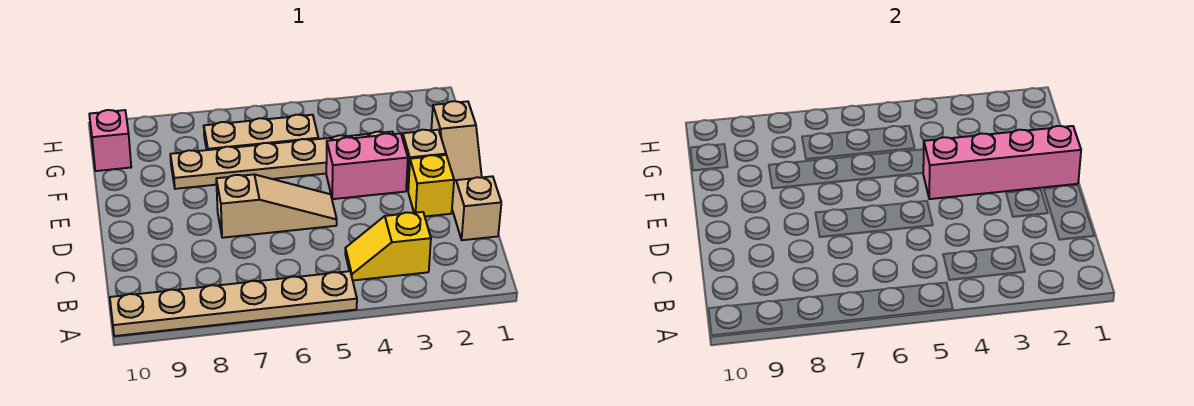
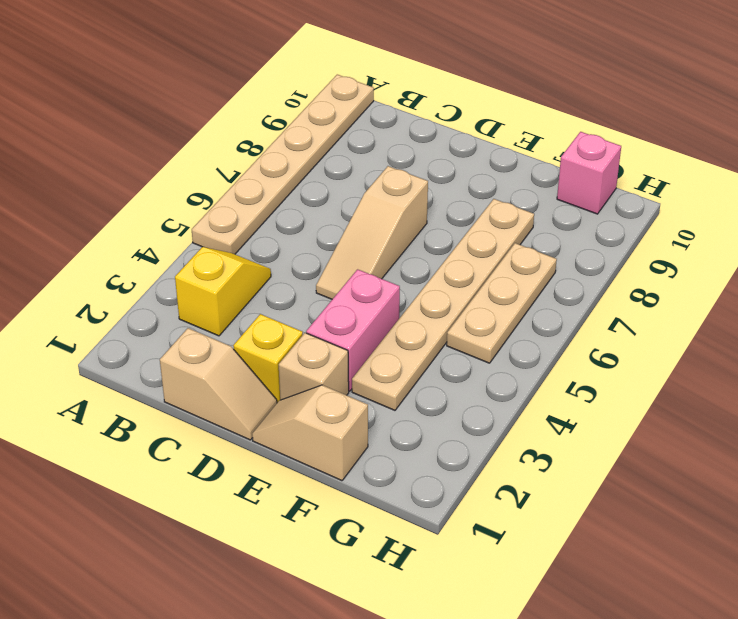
pink 1x4 brick [923,126,1081,199] -> none

